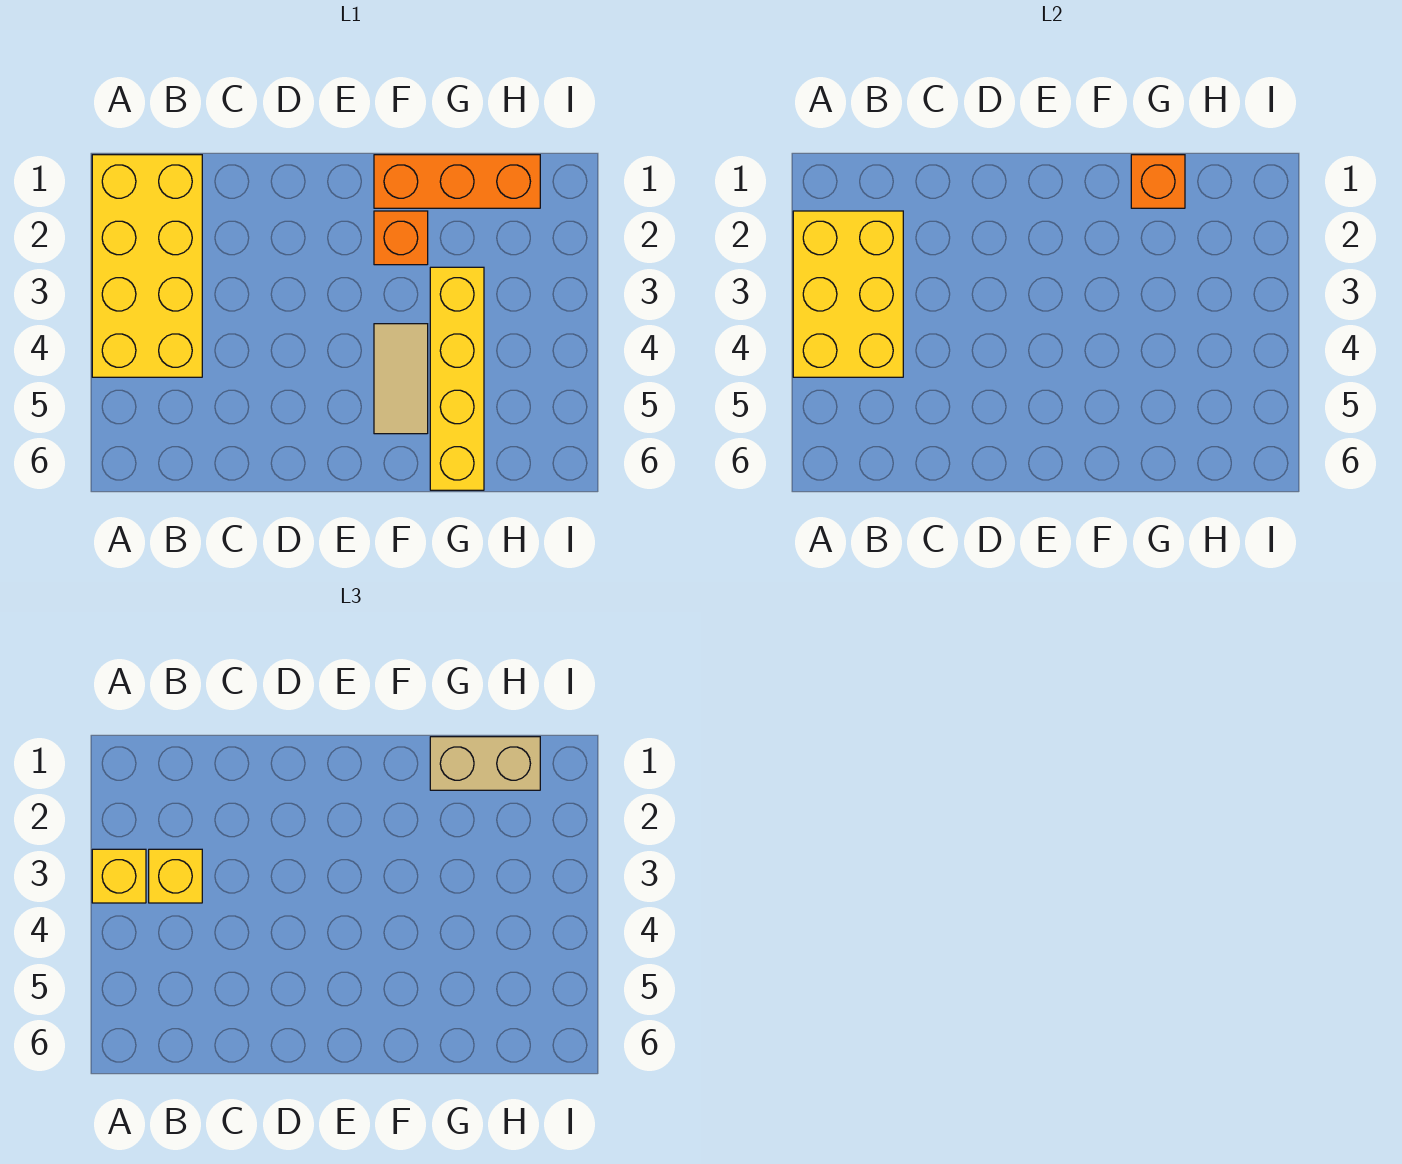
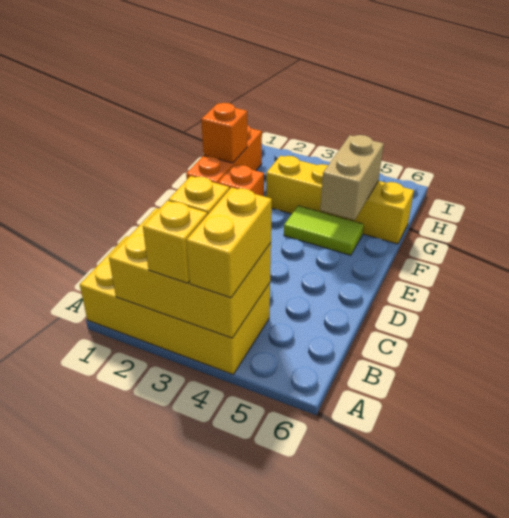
none -> yellow 1x2 brick [186,187,272,298]
tan 1x2 tile [374,324,428,434] -> lime 1x2 tile [284,206,364,255]
tan 1x2 brick [430,737,540,790] -> tan 1x2 brick moved to [320,135,384,220]

